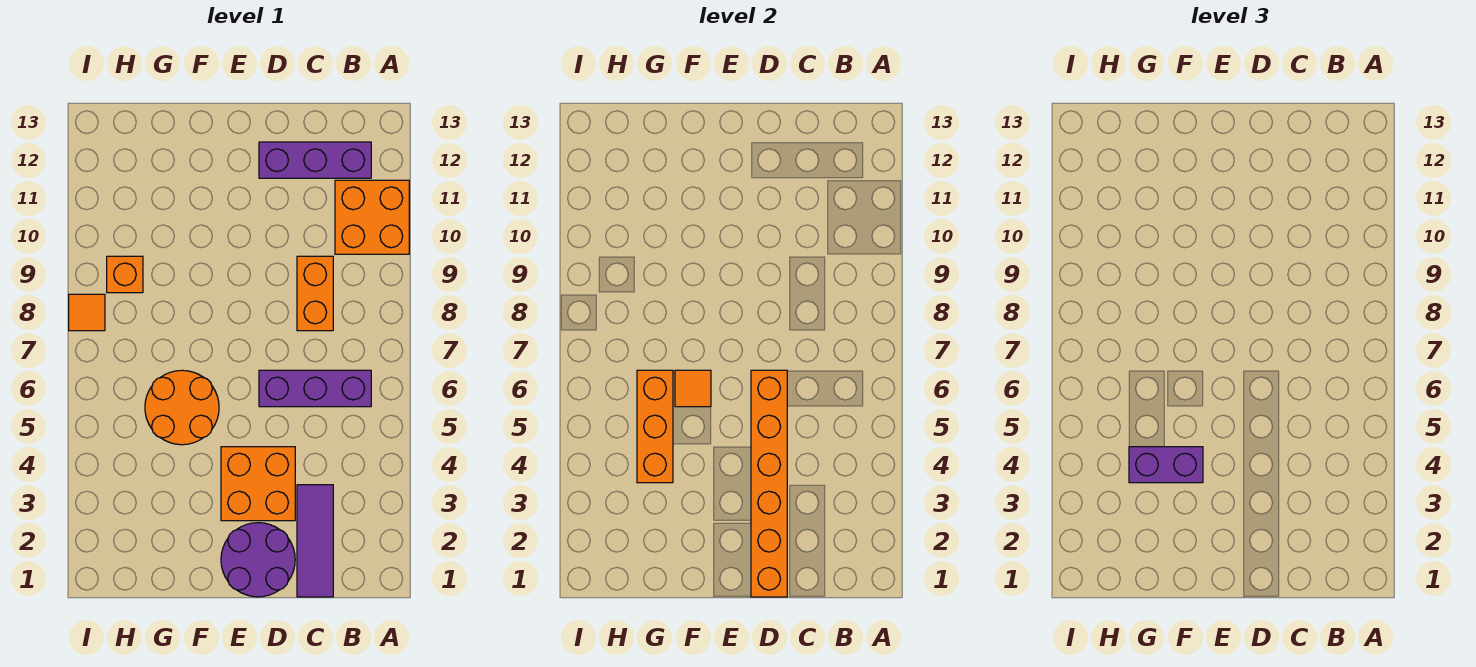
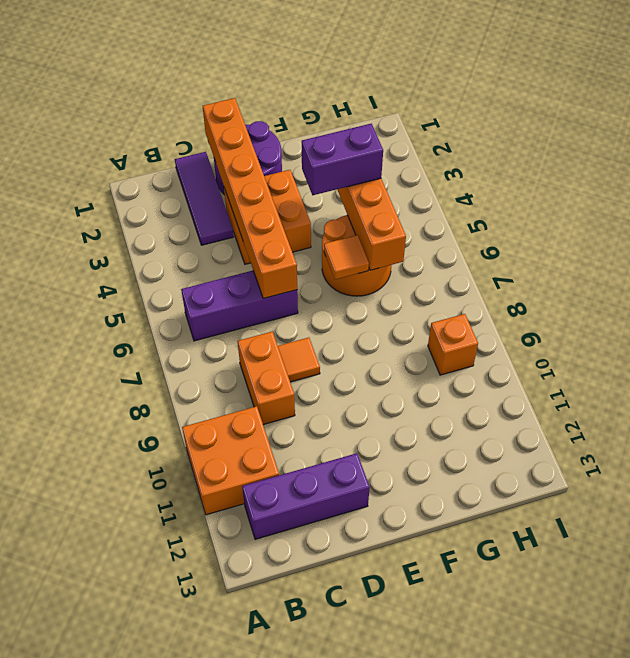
orange 1x1 tile [69,294,105,331] -> orange 1x1 tile moved to [278,337,320,382]

